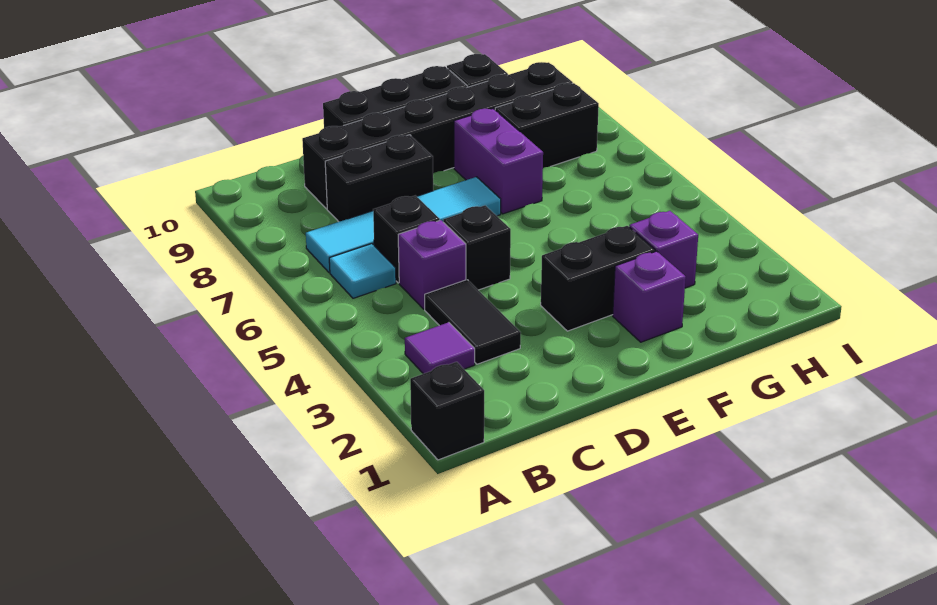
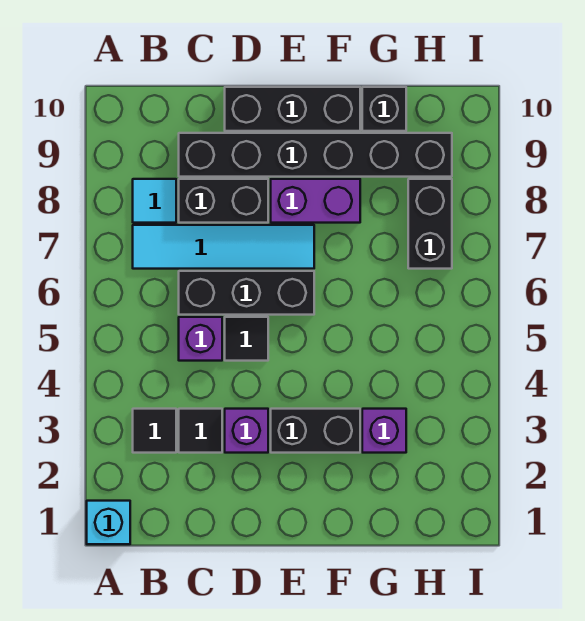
black 1x1 brick [410,362,484,460] -> cyan 1x1 brick [87,501,130,544]
purple 1x1 tile [405,322,475,374] -> black 1x1 tile [133,409,176,453]
cyan 1x1 tile [329,244,396,298] -> cyan 1x1 tile moved to [133,179,176,223]
black 1x2 tile [425,280,521,364] -> black 1x1 tile [179,409,222,453]
black 1x1 brick [373,195,440,283] -> black 1x3 brick [179,271,314,315]
black 1x1 brick [443,205,511,290] -> black 1x1 tile [225,317,268,361]
purple 1x1 brick [613,251,686,342] -> purple 1x1 brick moved to [225,409,268,453]
purple 1x2 brick [454,109,543,214] -> purple 1x2 brick turned to [271,179,360,223]
black 1x2 brick [495,83,599,168] -> black 1x2 brick turned to [408,179,452,269]

